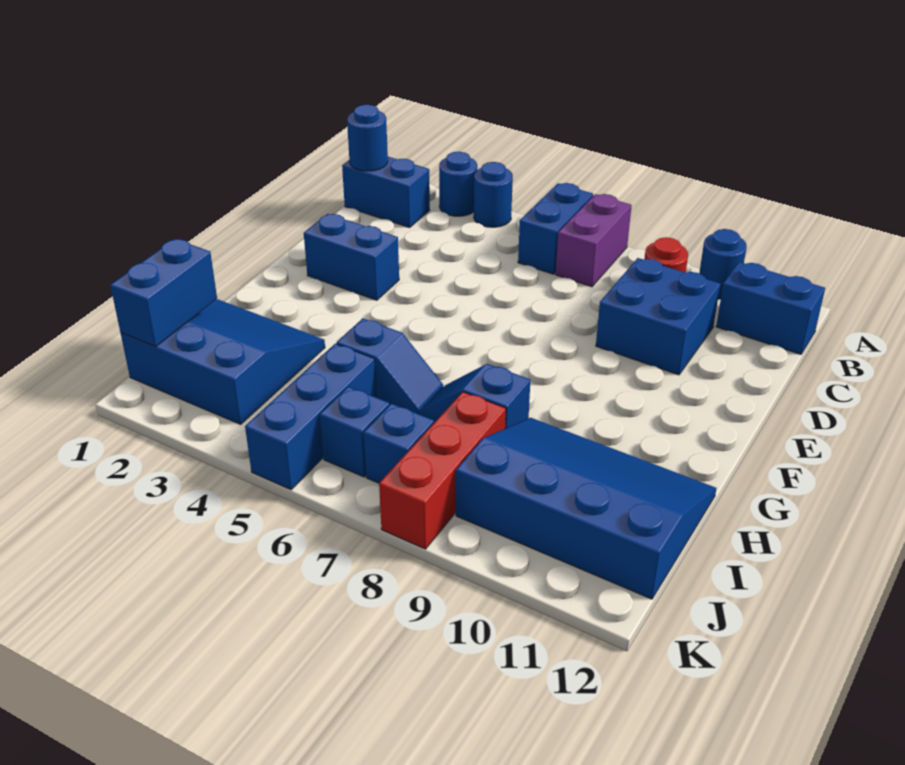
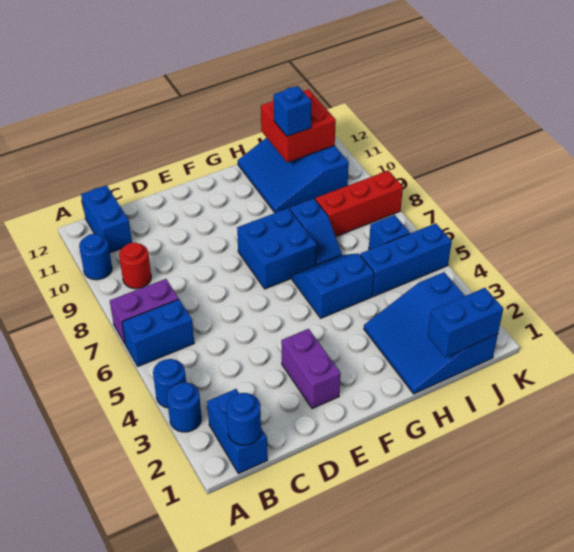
blue 2x2 brick [596,258,720,375] -> blue 2x2 brick moved to [237,208,317,289]
blue 1x2 brick [304,214,399,300] -> purple 1x2 brick [281,329,341,409]
blue 1x2 slope [337,318,443,415] -> blue 2x2 slope [292,253,374,318]
blue 3x4 slope [456,418,716,599] -> blue 3x3 slope [238,138,349,213]
none -> red 2x2 brick [261,89,336,162]
blue 1x1 brick [364,404,434,483] -> blue 1x1 brick moved to [274,86,311,136]

